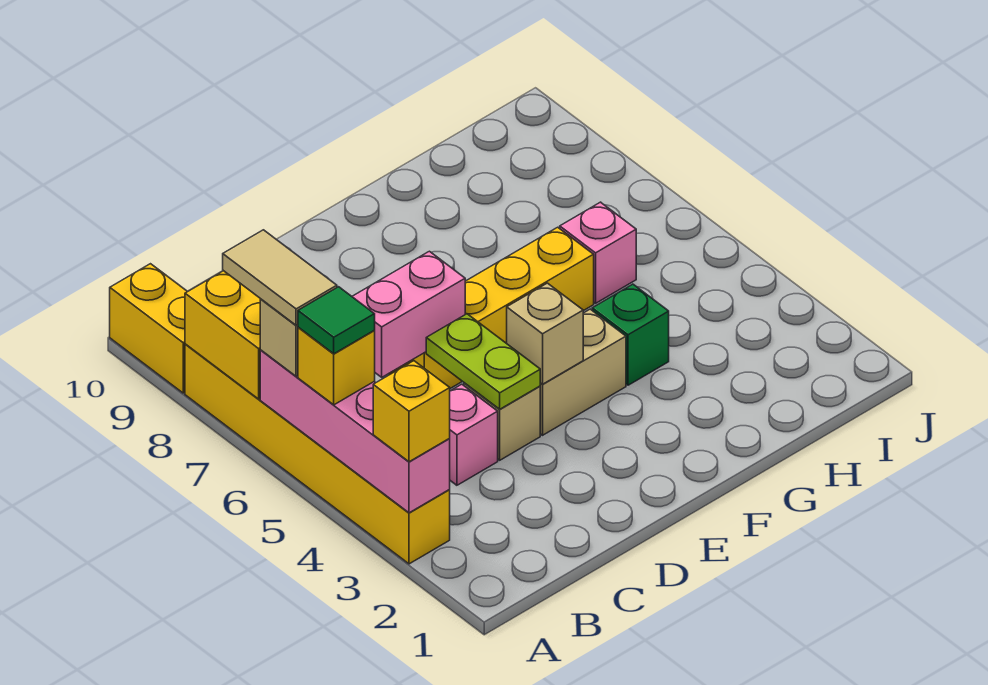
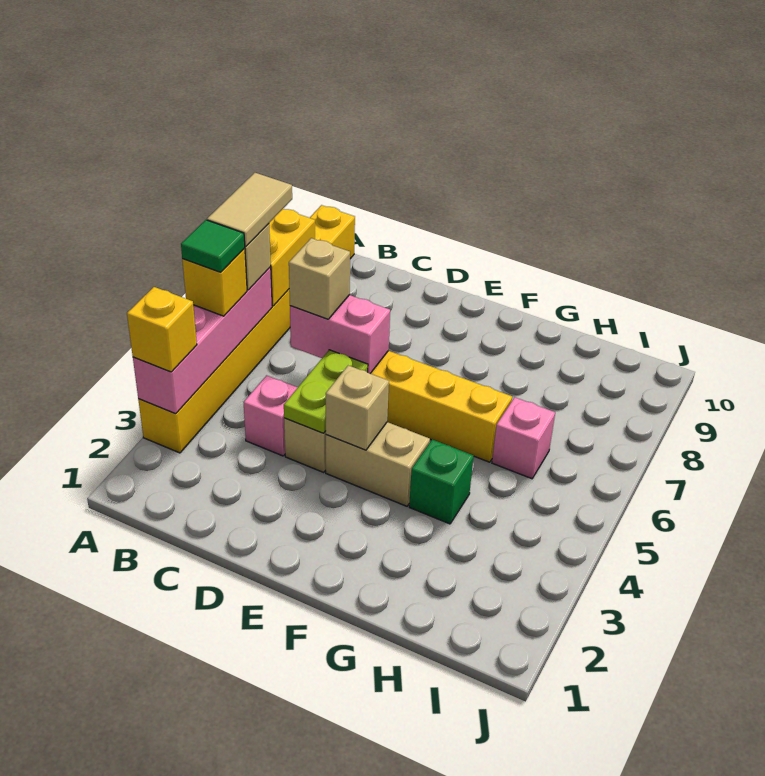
none -> tan 1x1 brick [289,238,350,319]

